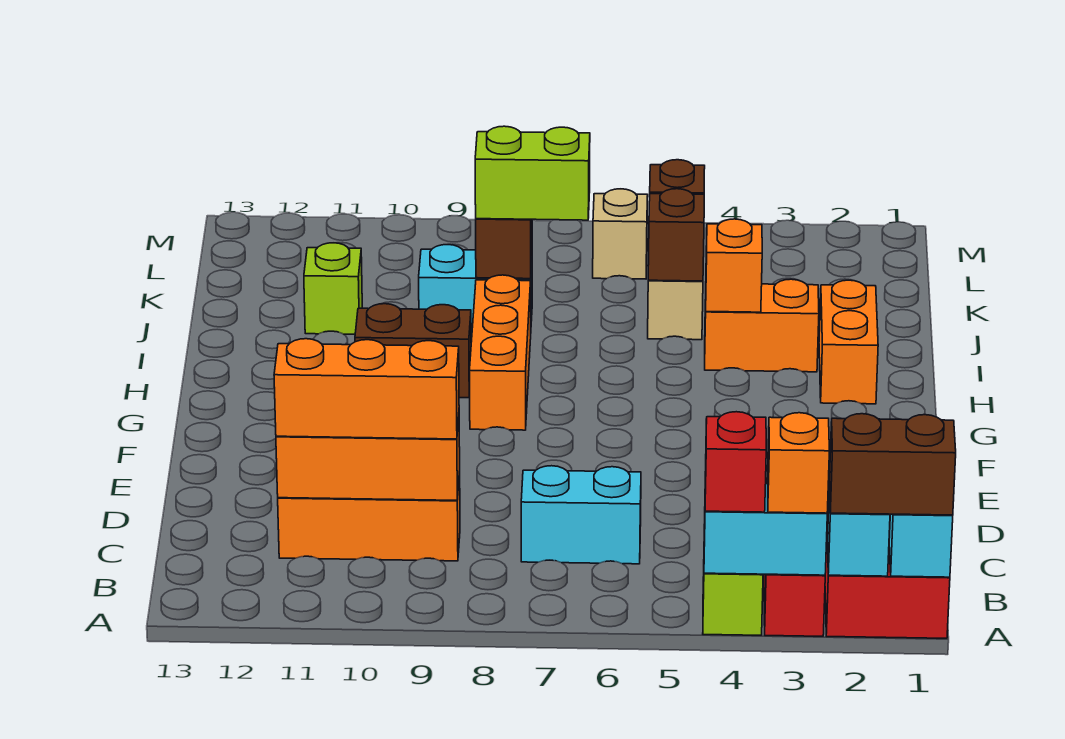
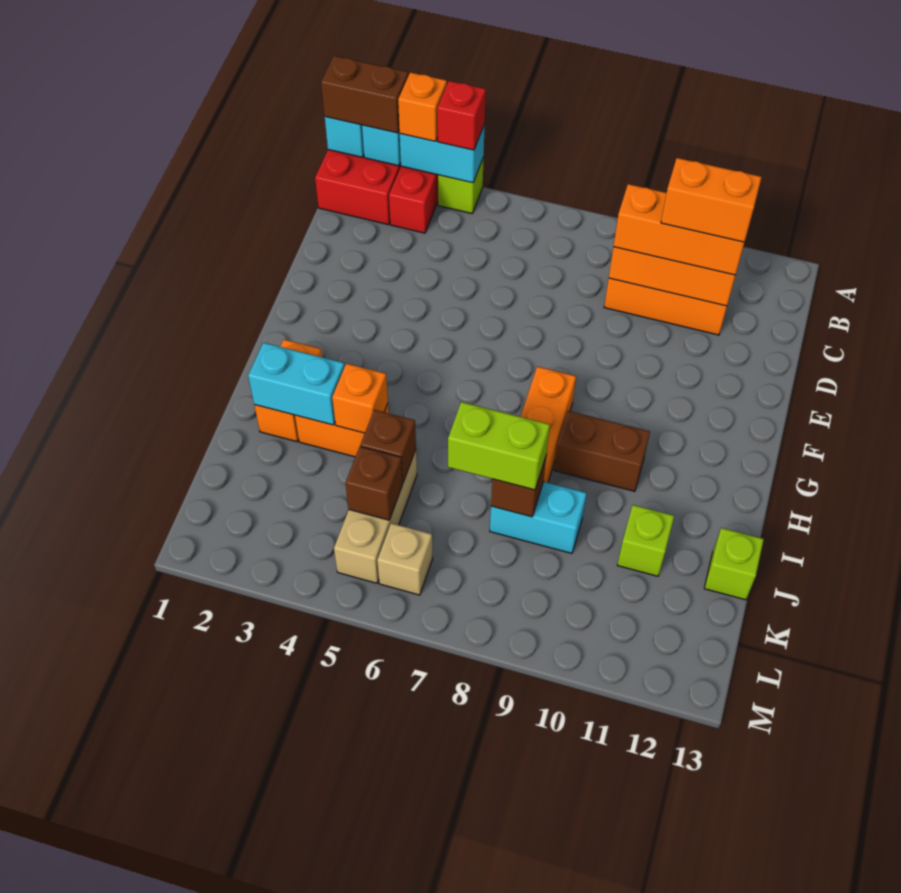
cyan 1x2 brick [521,466,641,564] -> cyan 1x2 brick moved to [248,343,344,425]
none -> orange 1x2 brick [661,158,762,242]
none -> lime 1x1 brick [704,528,764,600]

